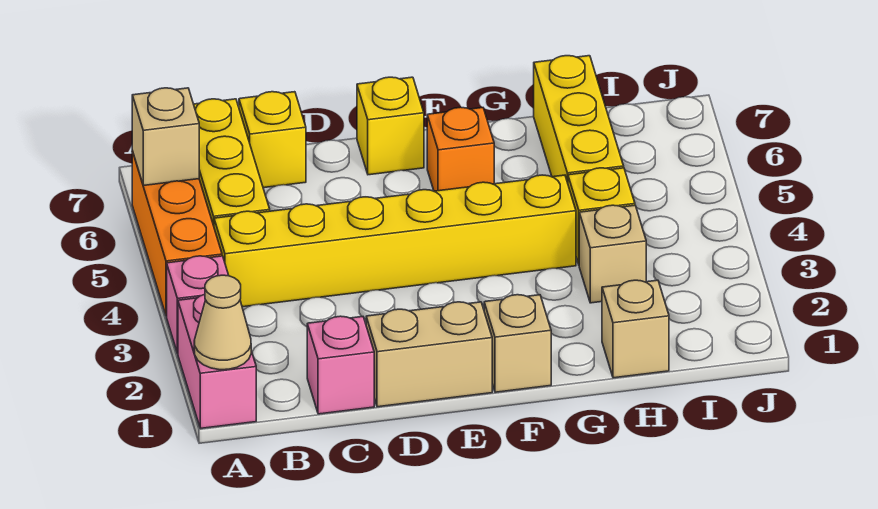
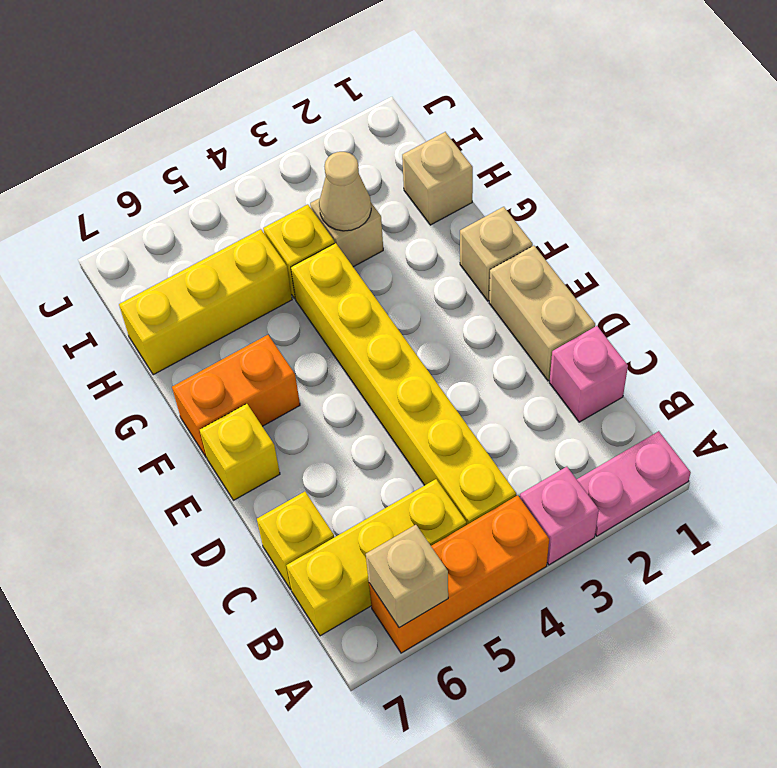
pink 1x2 brick [178,294,256,428] -> pink 1x2 plate [577,431,691,536]
tan 1x1 cone [194,275,251,370] -> tan 1x1 cone moved to [319,152,371,231]
orange 1x1 brick [427,107,494,191] -> orange 1x2 brick [172,335,300,457]

